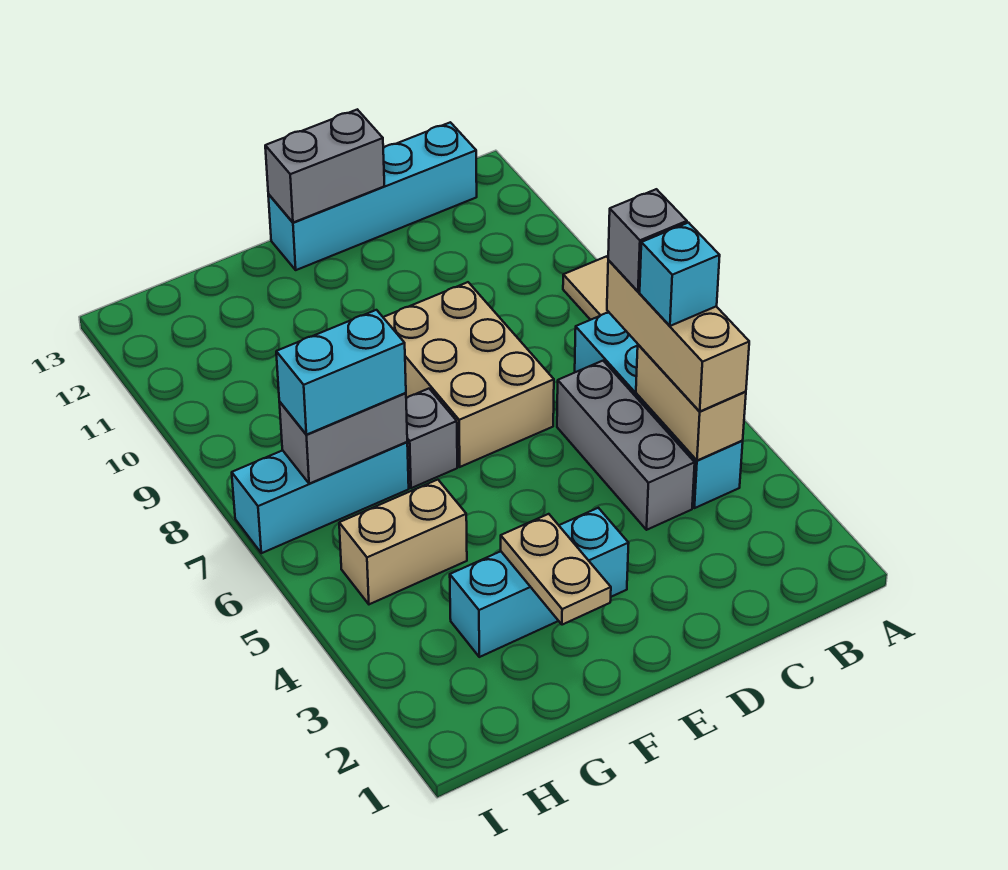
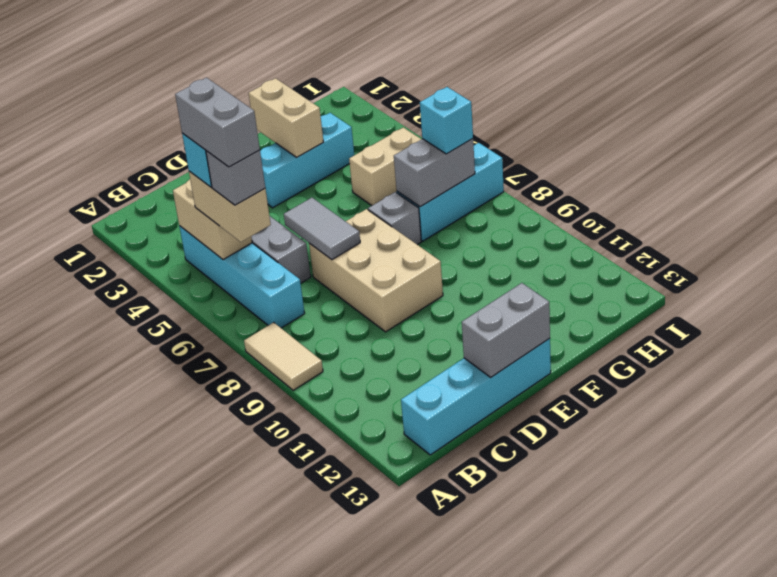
tan 1x3 brick [607,260,749,411] -> tan 1x2 brick [189,171,271,242]
none -> grey 1x2 brick [175,78,260,167]
none -> grey 1x2 tile [284,198,360,260]
tan 1x2 plate [501,514,611,625] -> tan 1x2 brick [249,78,323,157]
cyan 1x2 brick [276,310,406,435] -> cyan 1x1 brick [420,87,473,154]

